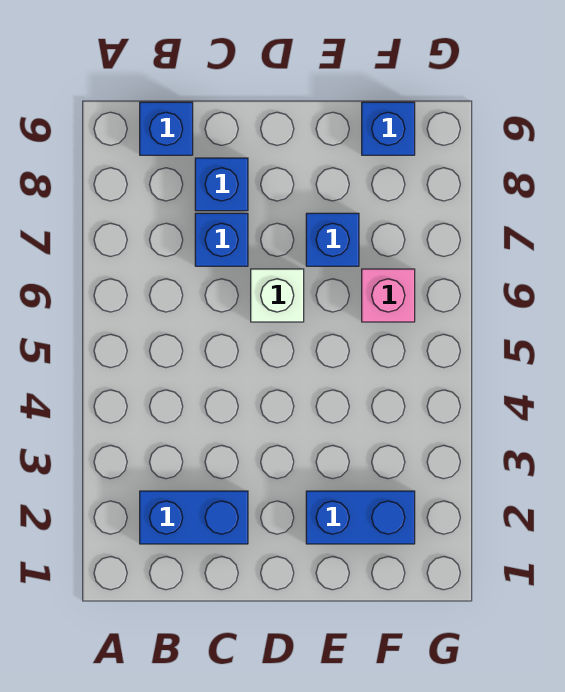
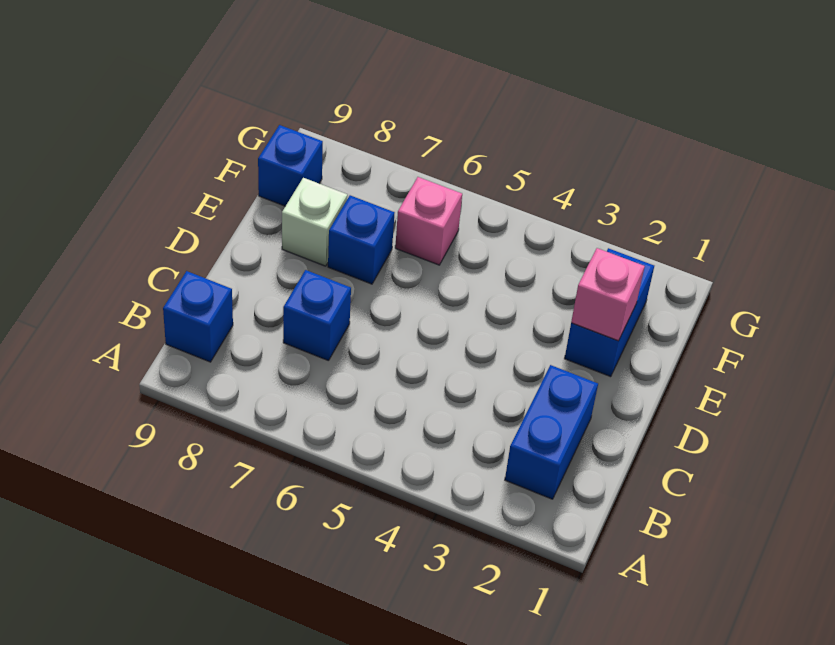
blue 1x1 brick [195,158,248,211] -> none
white 1x1 brick [251,269,304,322] -> white 1x1 brick moved to [282,178,347,266]
none -> pink 1x1 brick [571,248,645,341]

